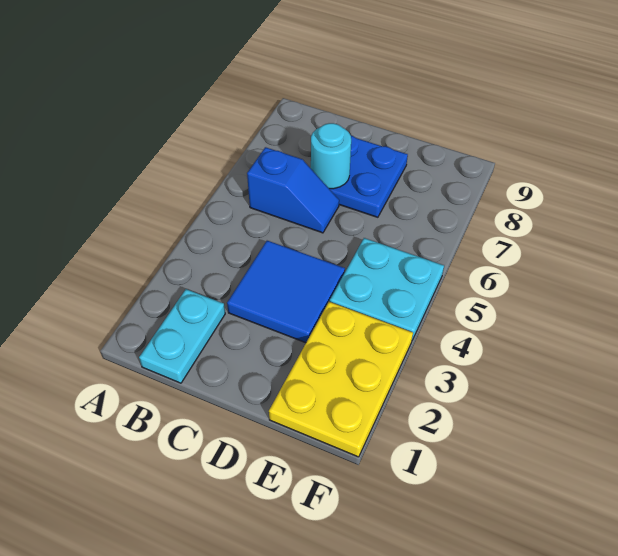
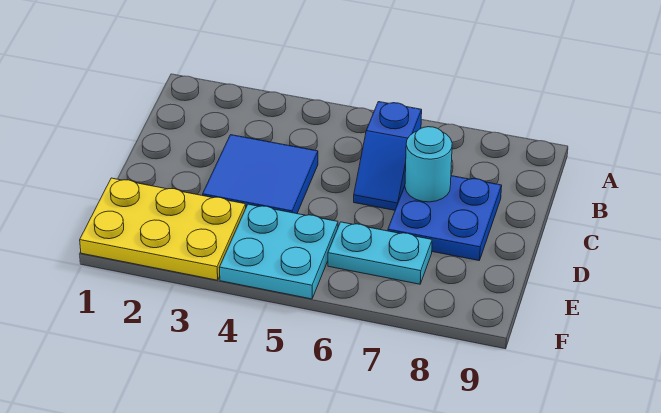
cyan 1x2 plate [139,289,225,383] -> cyan 1x2 plate moved to [328,222,432,284]

